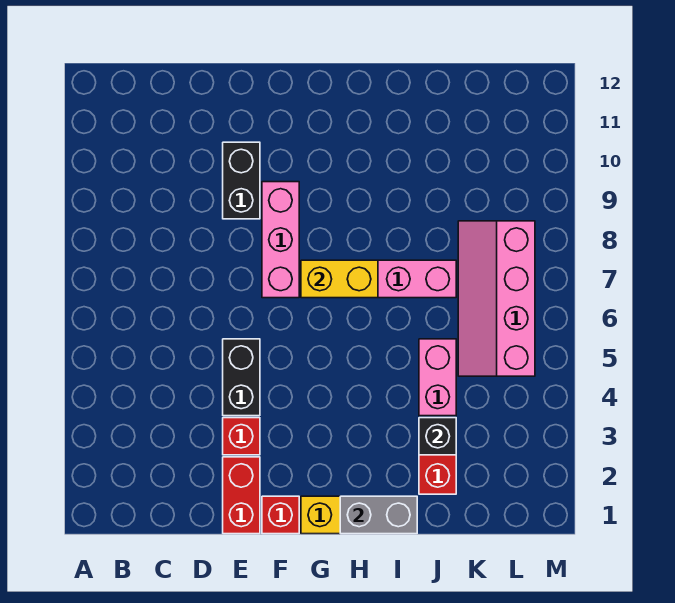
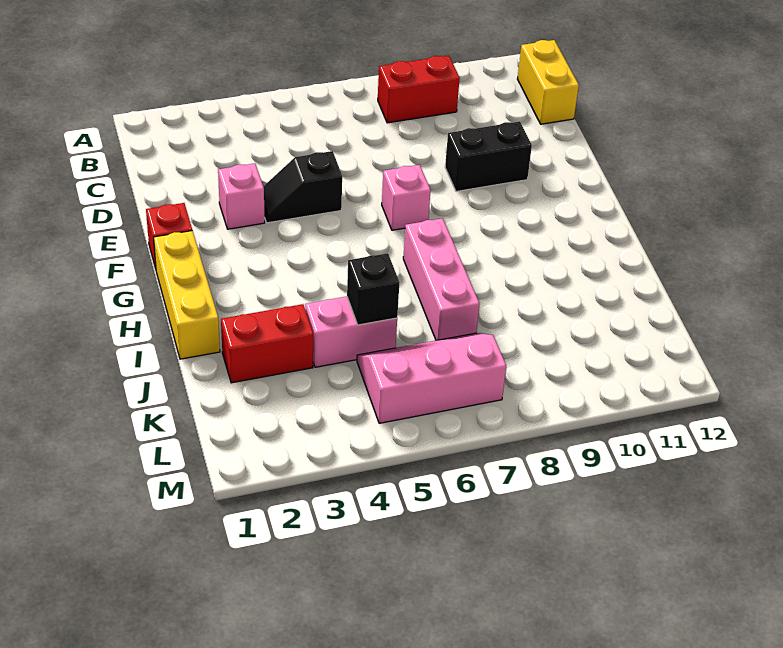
red 1x2 brick [223,457,260,534] -> red 1x2 brick moved to [378,56,460,123]
red 1x1 brick [223,418,260,455] -> pink 1x1 brick [218,163,265,229]
black 1x2 brick [223,339,260,416] -> black 1x2 slope [263,151,342,223]
pink 1x3 brick [262,182,299,298] -> pink 1x1 brick [382,165,431,230]
yellow 1x2 brick [301,260,378,298] -> yellow 1x2 brick moved to [517,40,579,124]
grey 1x2 brick [340,496,417,534] -> none
black 1x1 brick [419,418,456,455] -> black 1x1 brick moved to [347,253,400,325]
pink 2x4 slope [458,221,535,376] -> pink 2x3 slope [357,333,506,423]

